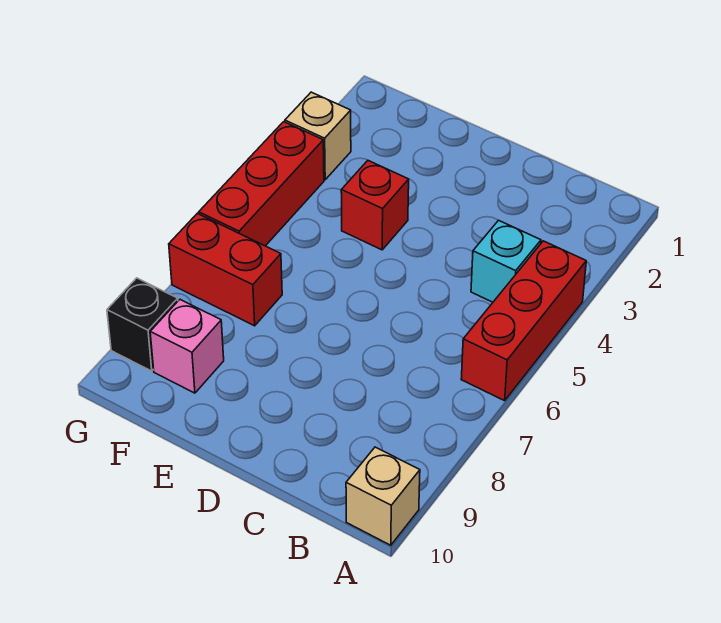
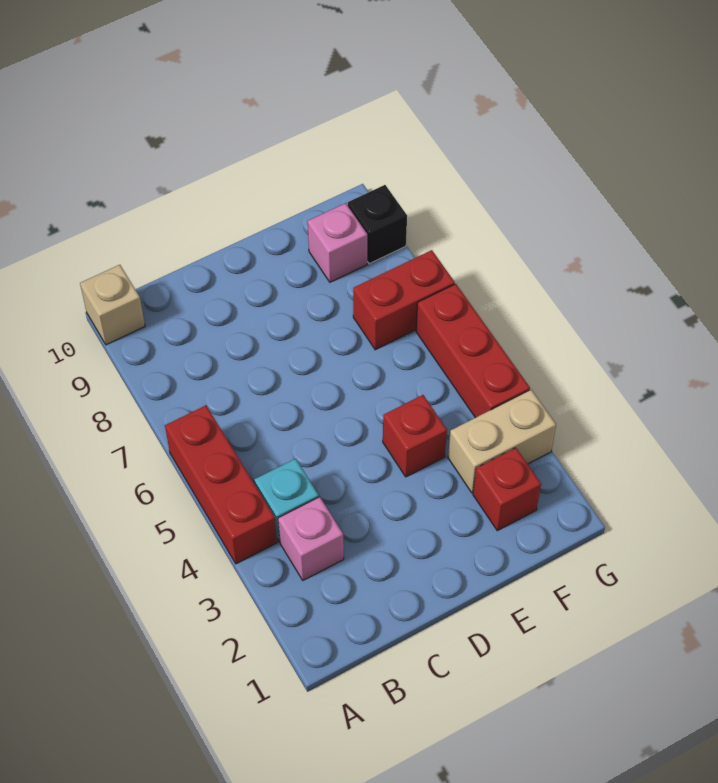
none -> pink 1x1 brick [278,497,344,580]
none -> red 1x1 brick [473,448,541,531]
tan 1x1 brick [285,92,351,180] -> tan 1x2 brick [448,390,556,493]

